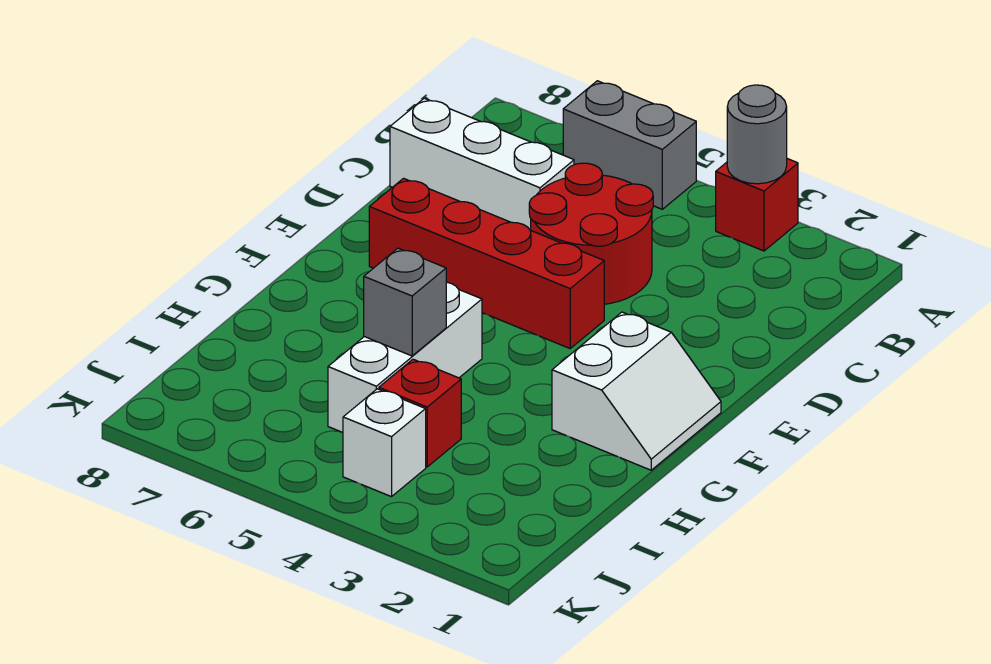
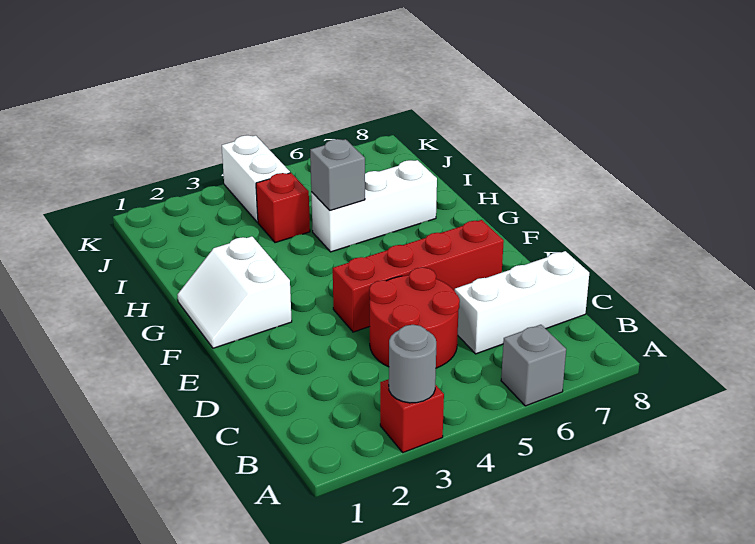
grey 1x2 brick [563,81,696,209] -> grey 1x1 brick [501,325,566,406]
white 1x3 brick [328,282,482,433] -> white 1x3 brick turned to [311,160,437,252]
white 1x1 brick [343,389,426,497] -> white 1x2 brick [222,135,290,222]

